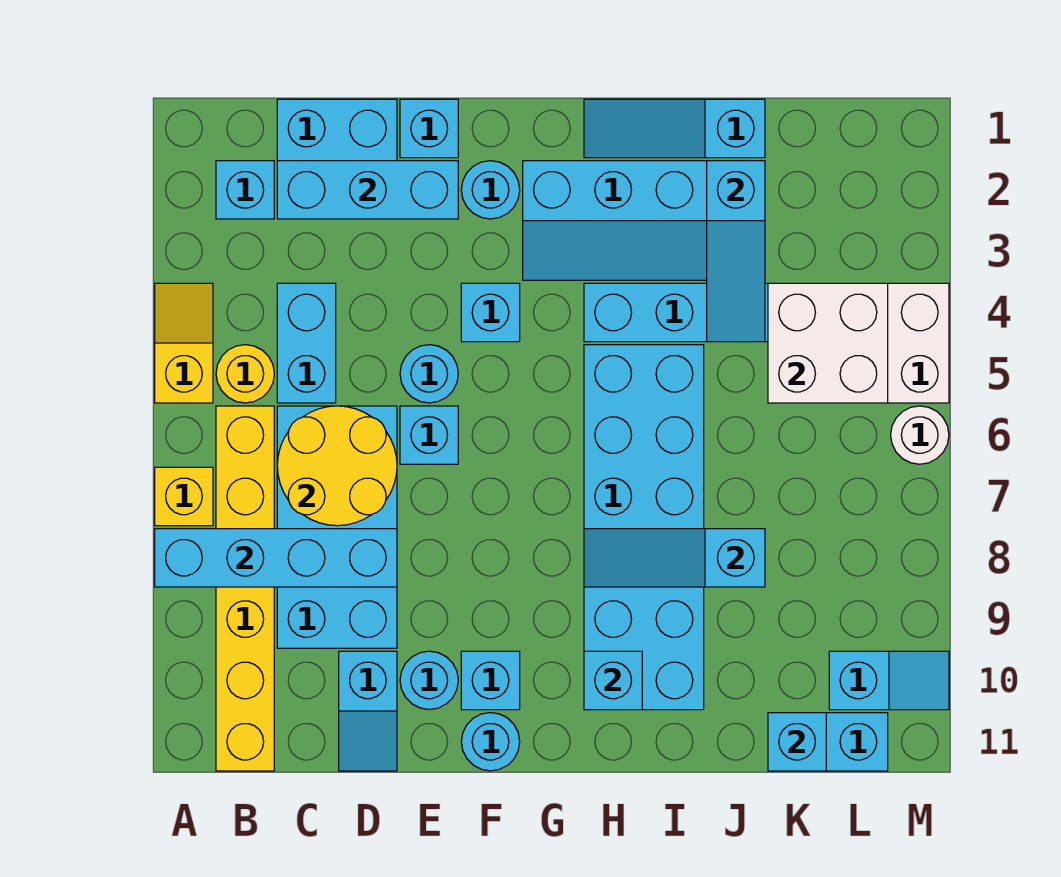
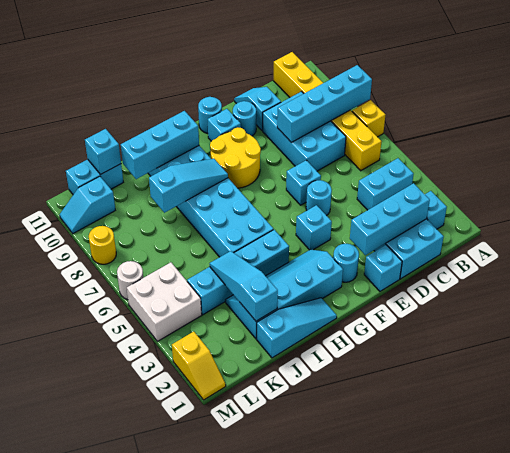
yellow 1x2 slope [155,283,213,403] -> yellow 1x2 slope moved to [172,332,226,400]
yellow 1x1 round brick [216,345,274,403] -> yellow 1x1 round brick moved to [89,226,116,264]
cyan 1x2 brick [277,283,336,403] -> cyan 1x2 brick turned to [357,158,413,210]
cyan 2x4 brick [277,406,397,648] -> cyan 2x3 brick [263,91,346,171]
yellow 2x2 round brick [277,406,397,526] -> yellow 2x2 round brick moved to [210,127,261,188]
cyan 1x1 brick [584,651,642,710] -> cyan 1x3 brick [121,111,199,179]
white 2x2 brick [768,283,888,403] -> none

